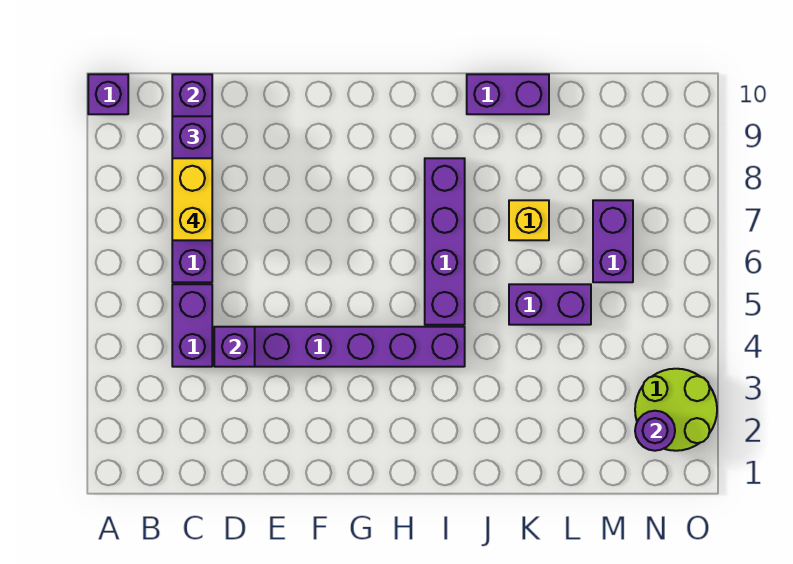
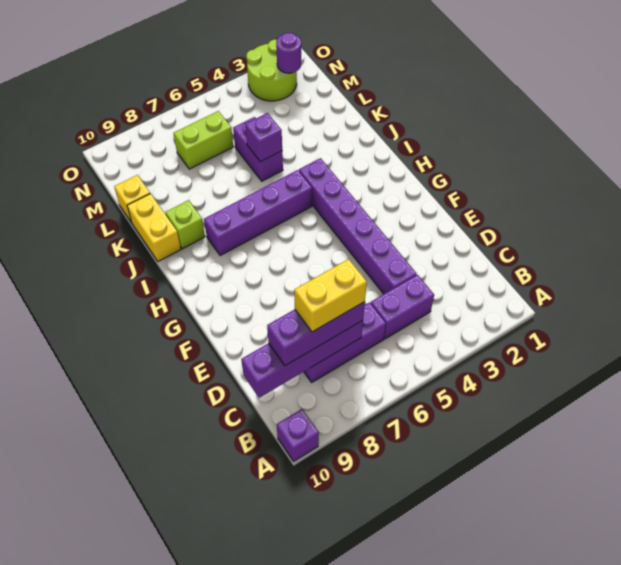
purple 1x1 brick [214,327,255,367] -> purple 1x1 brick moved to [245,113,282,162]
none -> lime 1x1 brick [166,200,205,249]
purple 1x2 brick [467,74,549,114] -> yellow 1x2 brick [127,194,181,261]
yellow 1x1 brick [509,200,549,240] -> yellow 1x1 brick moved to [114,175,150,223]
purple 1x2 brick [593,200,633,282] -> lime 1x2 brick [174,111,233,169]

